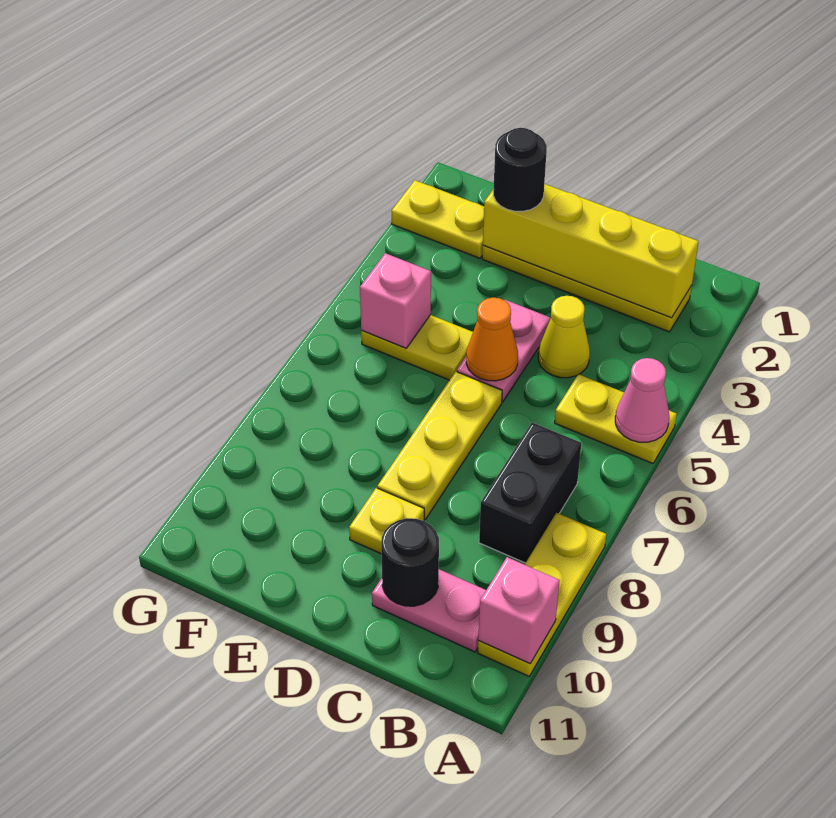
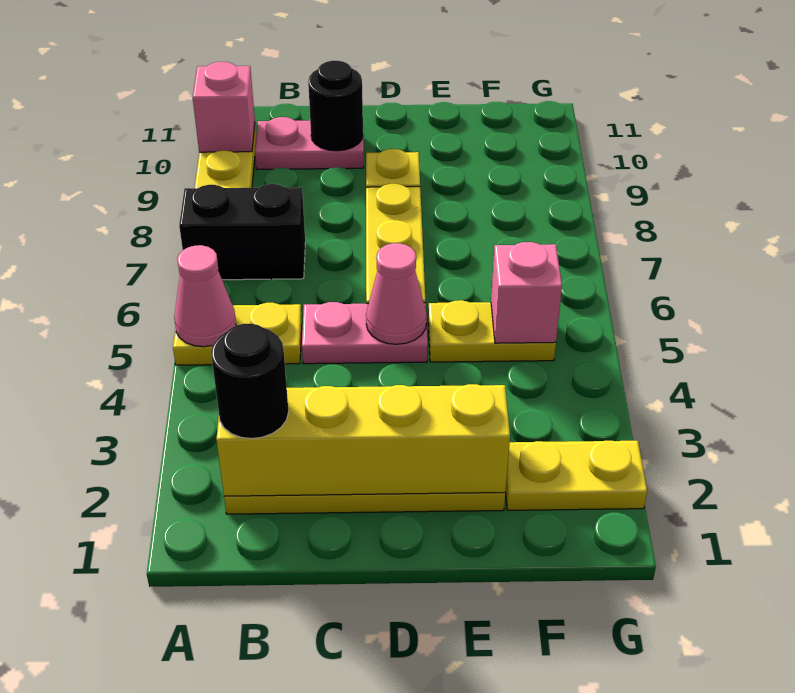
black 1x2 brick [479,423,581,563] -> black 1x2 brick turned to [179,184,305,280]
yellow 1x1 cone [538,296,590,378] -> none
pink 1x2 plate [457,300,550,402] -> pink 1x2 plate turned to [302,302,427,364]
orange 1x1 cone [466,298,518,381] -> pink 1x1 cone [366,243,427,344]
black 1x1 round brick [493,128,547,211] -> black 1x1 round brick moved to [211,324,289,439]

